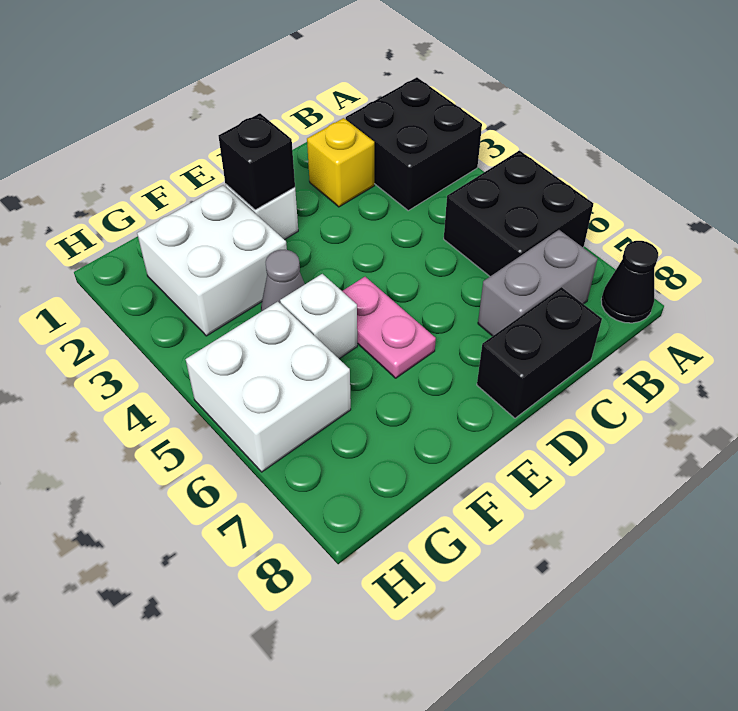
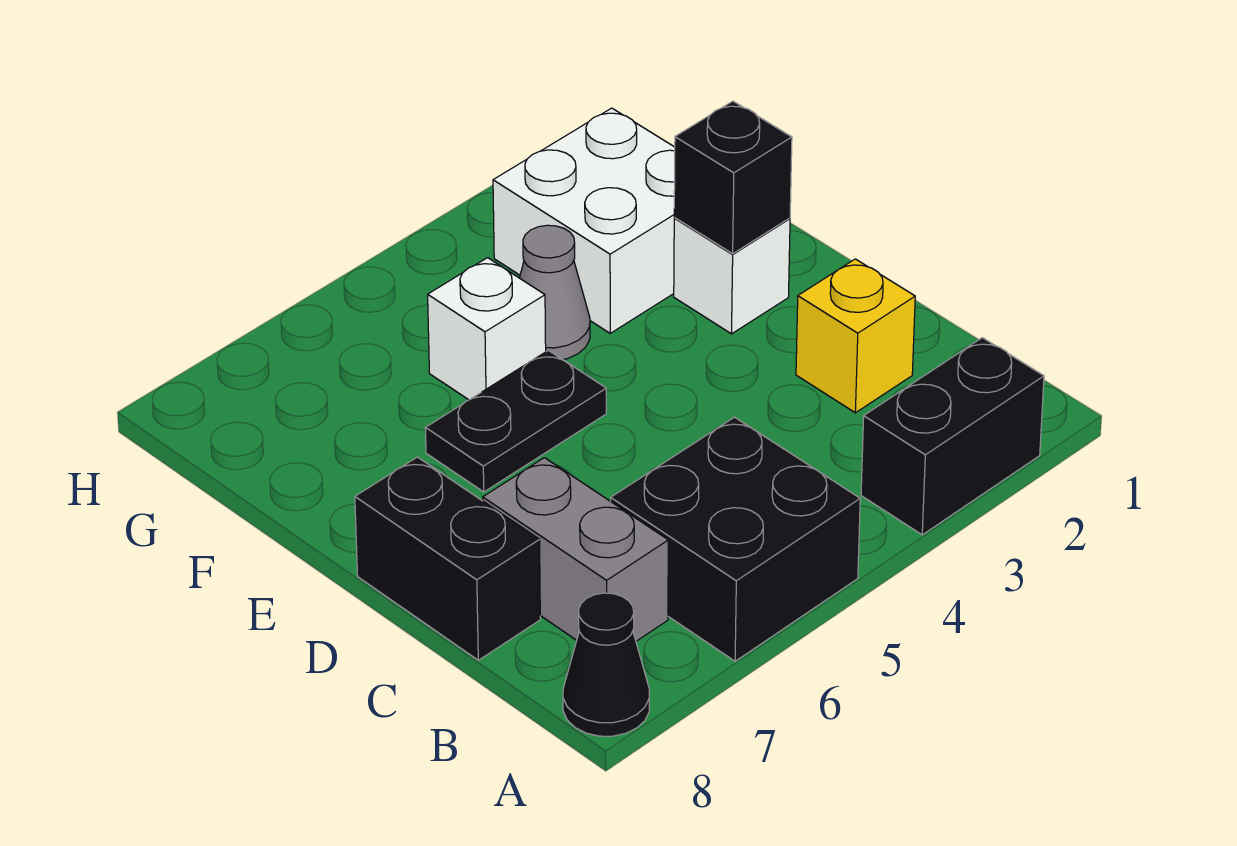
black 2x2 brick [346,77,482,211] -> black 1x2 brick [861,338,1044,535]
pink 1x2 plate [342,277,436,378] -> black 1x2 plate [425,350,606,492]
white 2x2 brick [186,302,351,472] -> none

